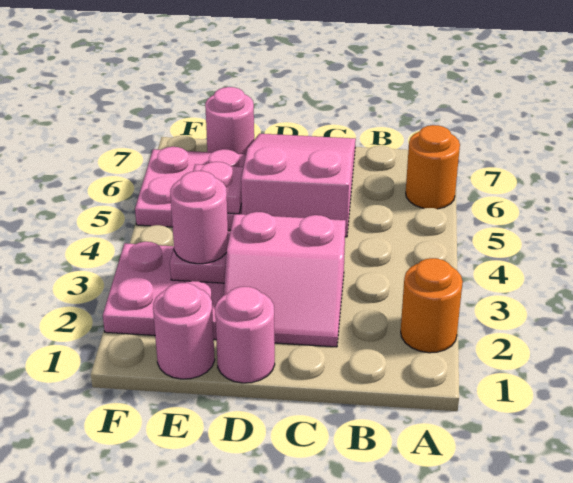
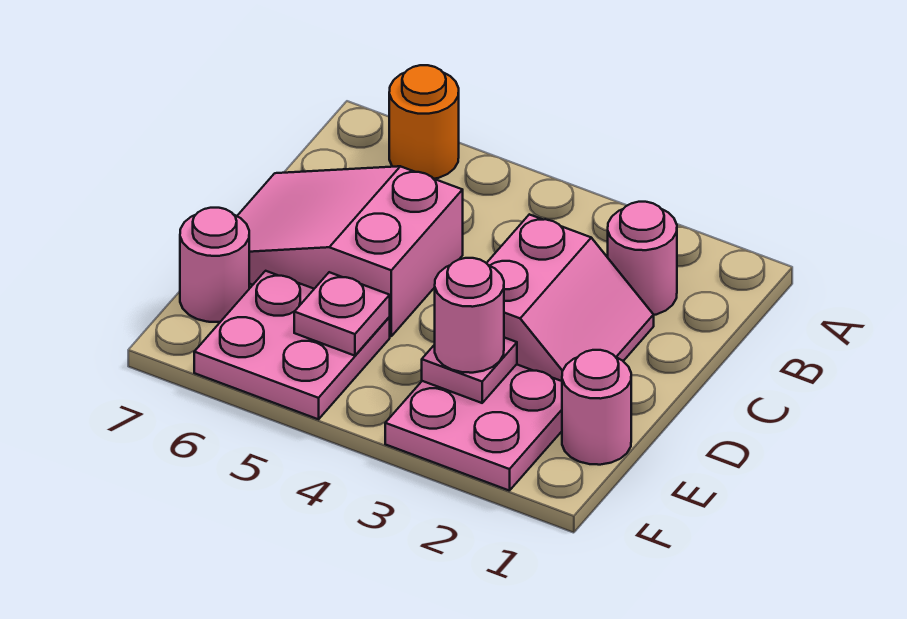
orange 1x1 round brick [401,258,463,353] -> none
pink 1x1 round brick [215,286,275,383] -> pink 1x1 round brick moved to [608,202,677,315]

